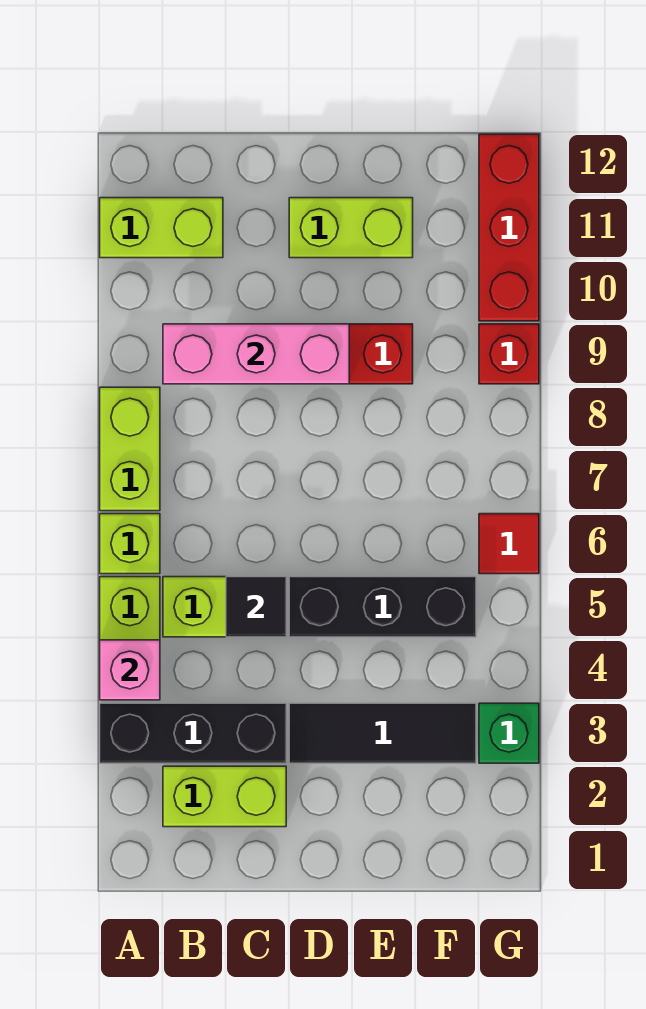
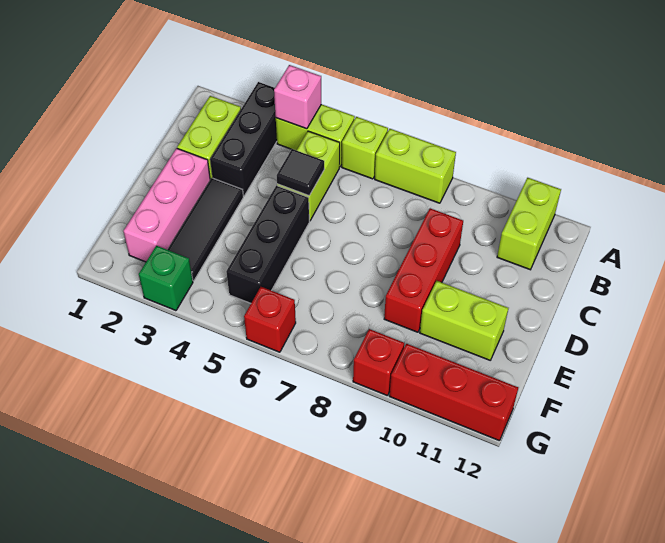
pink 1x3 brick [163,324,349,384] -> pink 1x3 brick moved to [123,148,210,262]
lime 1x2 brick [289,198,413,258] -> lime 1x2 brick turned to [420,281,508,360]
red 1x1 tile [479,514,539,574] -> red 1x1 brick [244,287,296,352]

